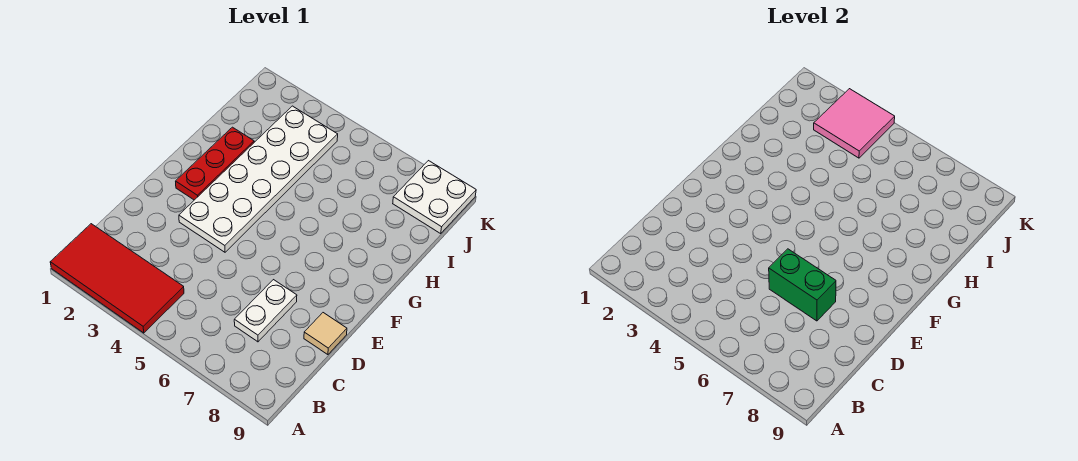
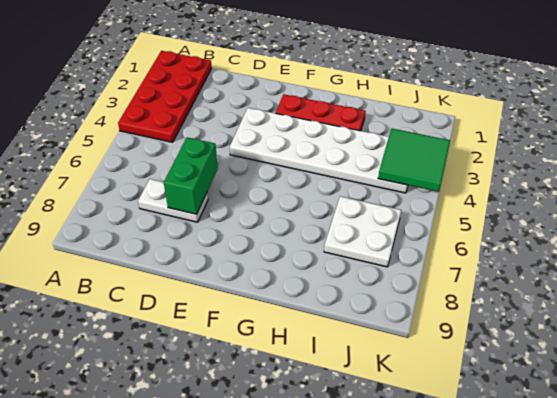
red 2x4 tile [50,224,184,333] -> red 2x4 plate [118,51,212,142]
tan 1x1 tile [304,313,347,355] -> none
pink 2x2 tile [814,89,895,158] -> green 2x2 tile [378,128,450,192]
white 2x2 plate [393,161,476,233] -> white 2x2 plate moved to [324,196,401,267]

